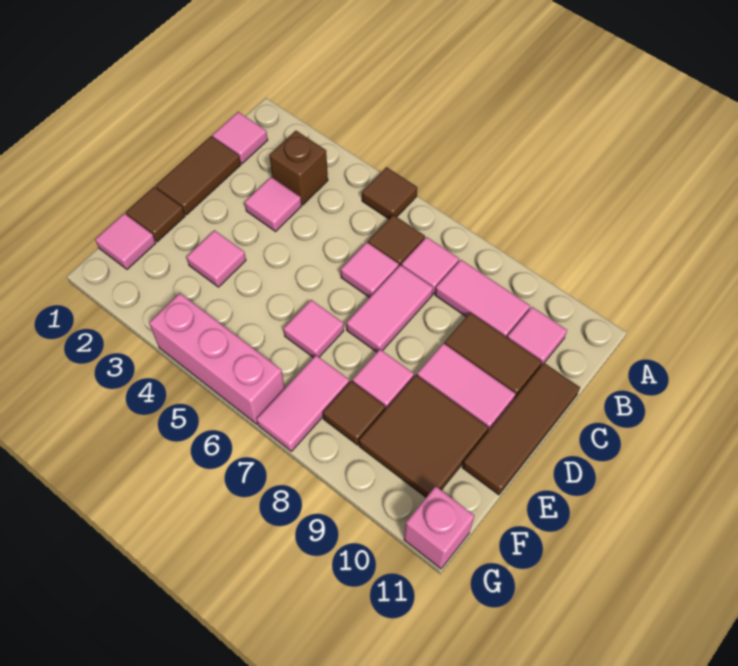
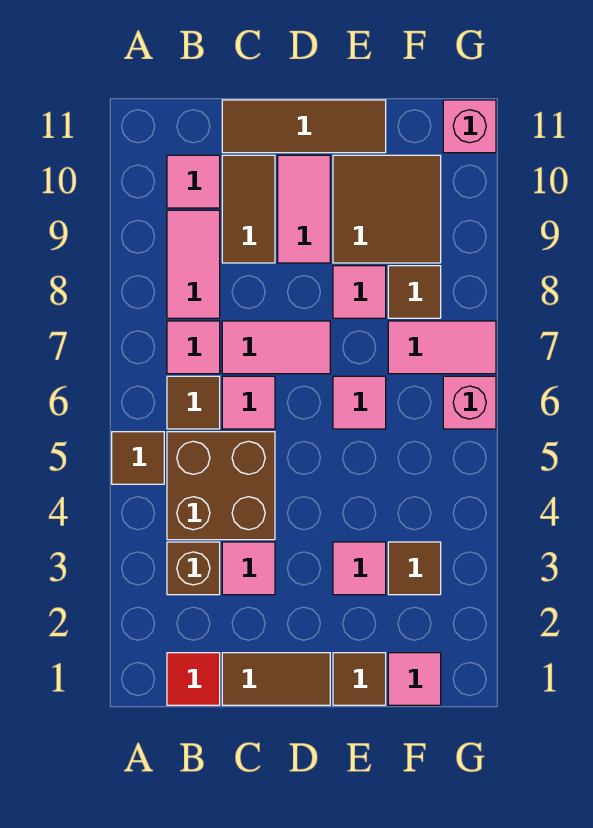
pink 1x1 tile [212,112,268,164] -> red 1x1 tile [167,653,220,705]
none -> brown 2x2 brick [167,432,275,540]
none -> brown 1x1 tile [388,542,441,595]
pink 1x3 brick [149,293,285,424] -> pink 1x1 brick [443,376,496,429]

